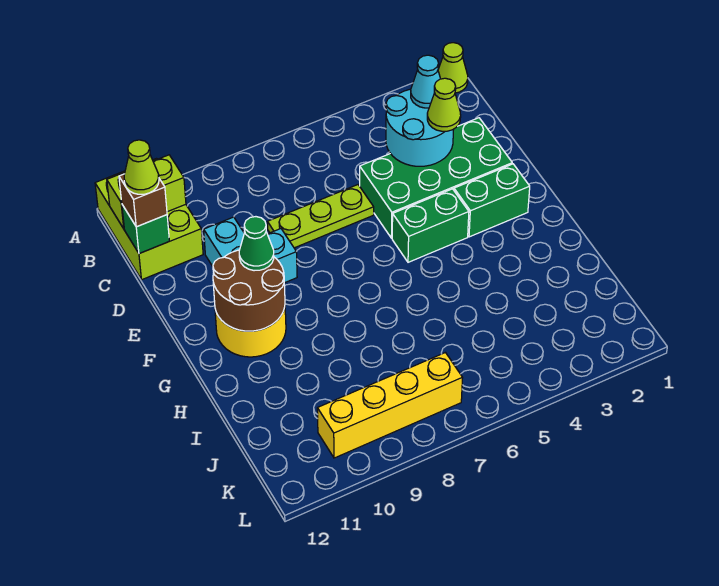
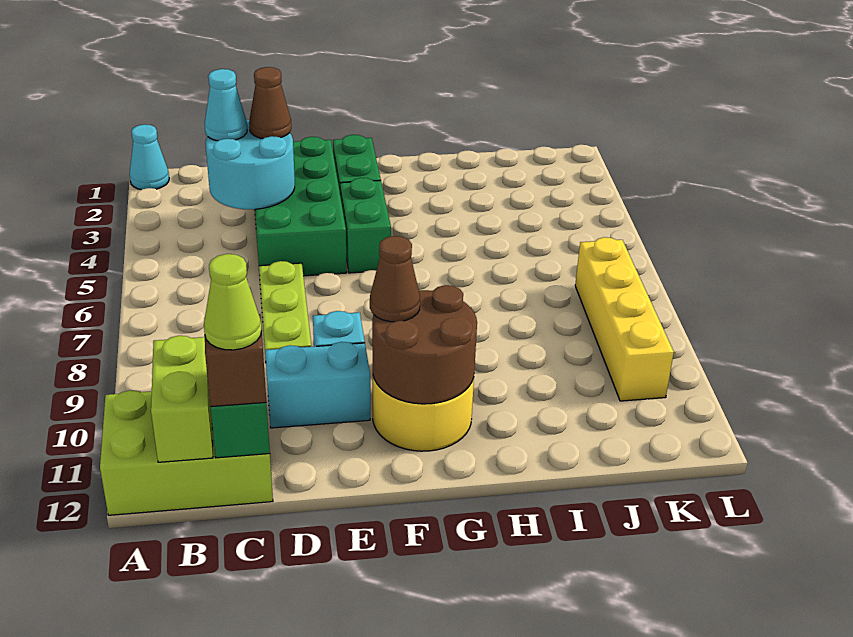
lime 1x1 cone [438,43,468,93] -> cyan 1x1 cone [130,124,169,190]
lime 1x1 cone [427,78,461,131] -> brown 1x1 cone [249,67,291,139]
green 1x1 cone [239,217,274,271] -> brown 1x1 cone [370,236,420,322]

